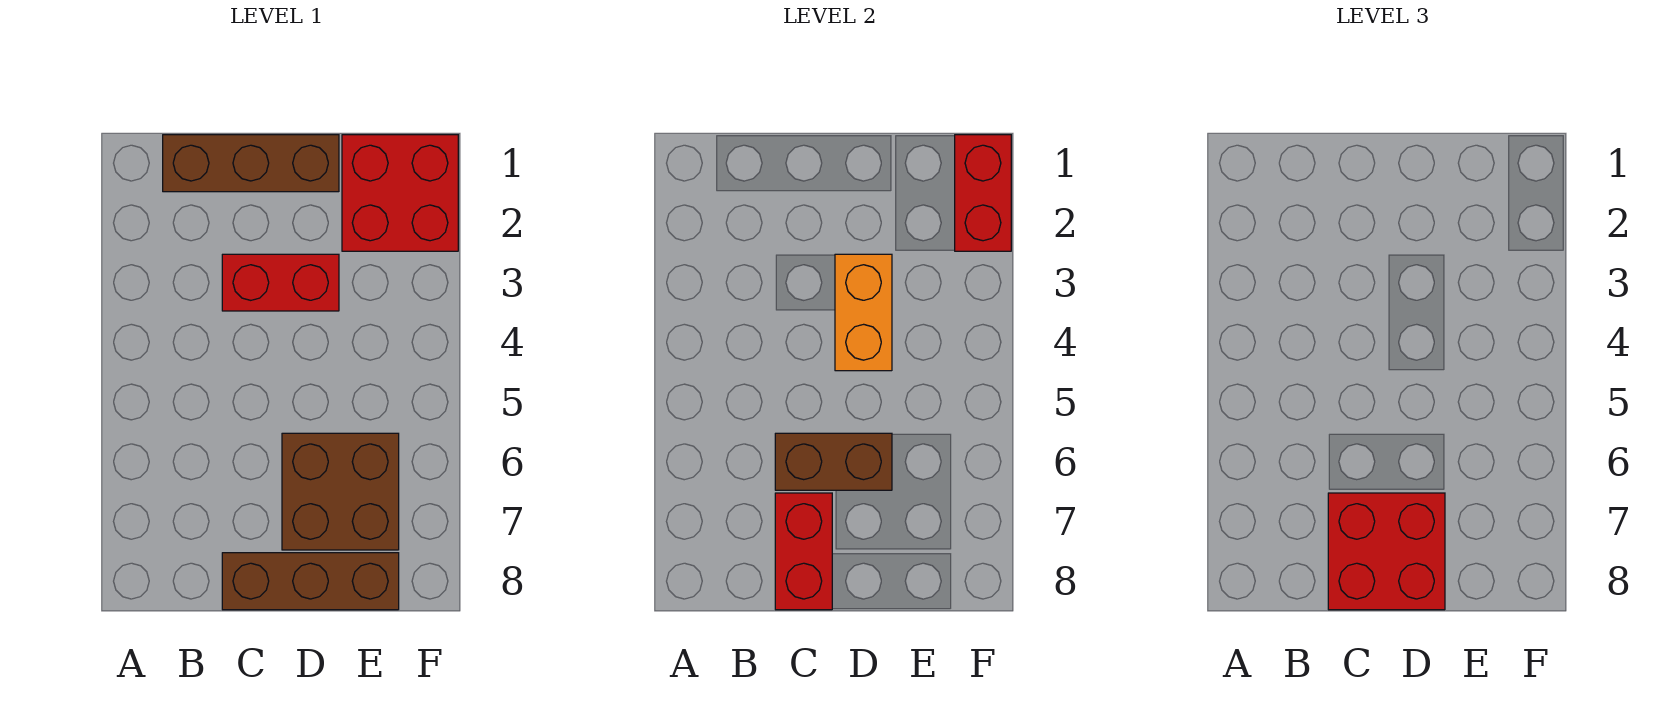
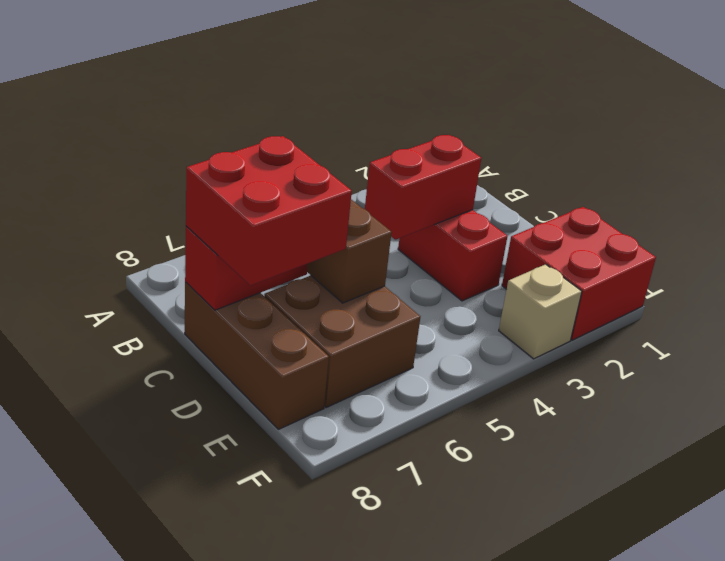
brown 1x3 brick [163,135,339,192] -> none
orange 1x2 brick [835,254,892,371] -> none
red 1x2 brick [955,135,1011,251] -> red 1x2 brick moved to [365,135,481,240]
none -> tan 1x1 brick [499,264,582,359]

